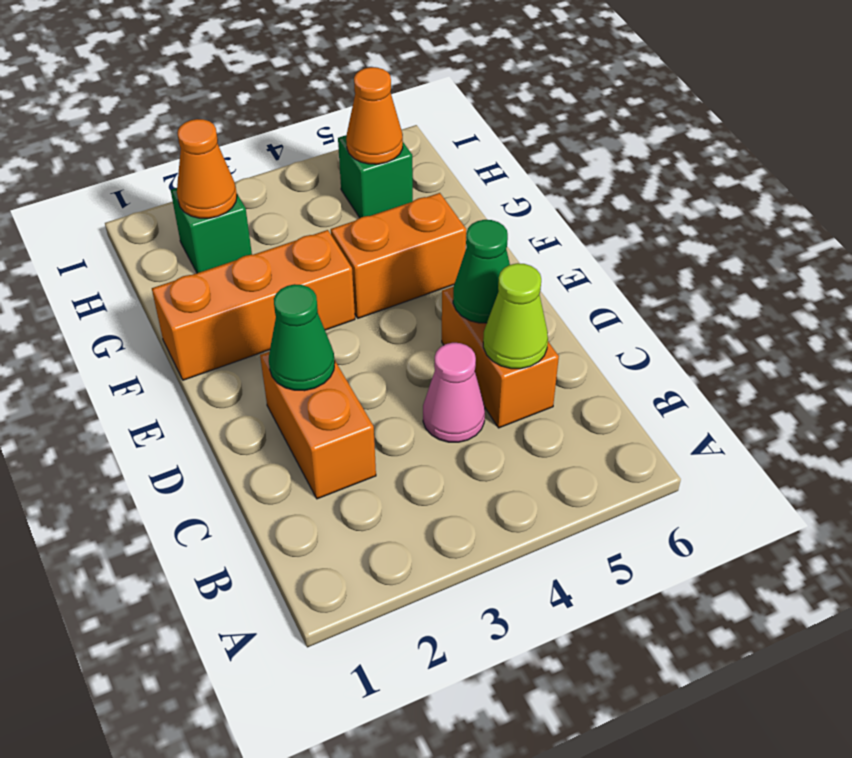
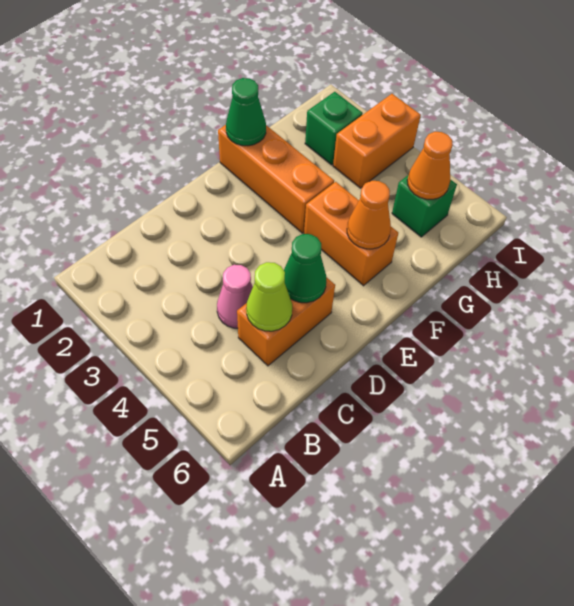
orange 1x2 brick [260,352,376,499] -> orange 1x2 brick moved to [333,94,421,188]
green 1x1 cone [269,284,335,391] -> green 1x1 cone moved to [226,78,266,146]
orange 1x1 cone [177,119,237,218] -> orange 1x1 cone moved to [347,181,391,249]

